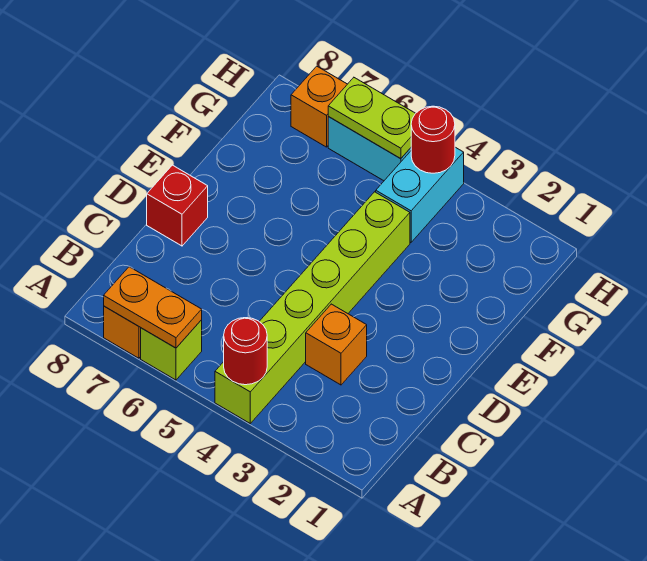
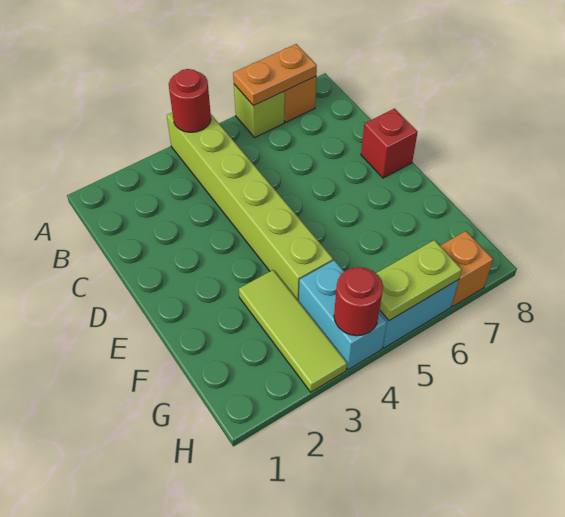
orange 1x1 brick [306,304,367,385] -> none
none -> lime 1x3 tile [239,270,347,392]

